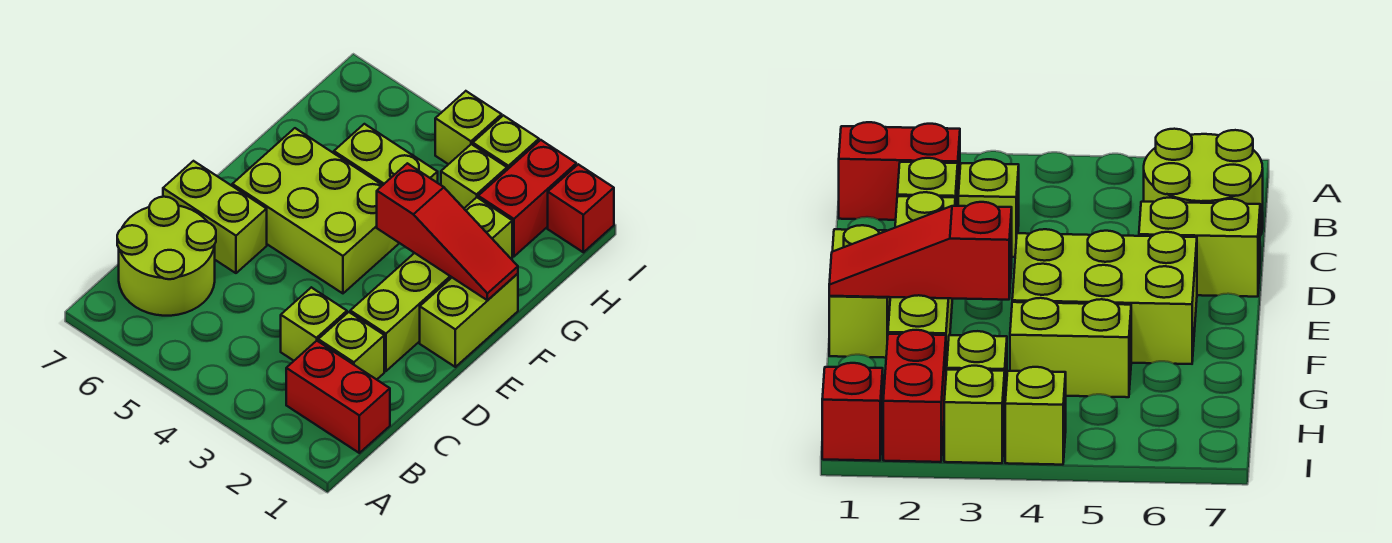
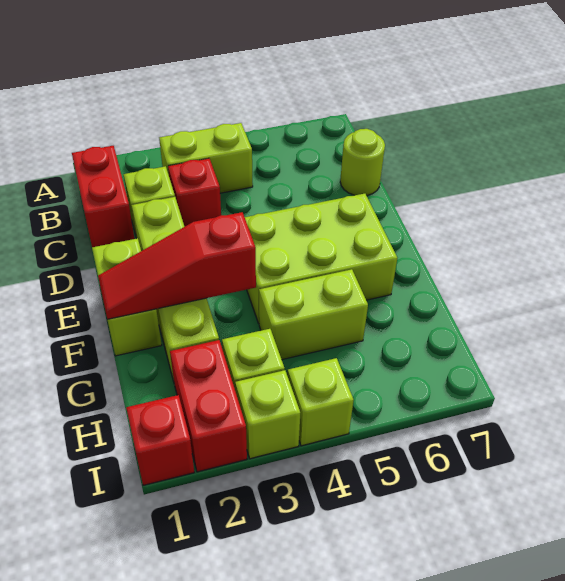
red 1x2 brick [286,341,390,453] -> red 1x2 brick turned to [72,146,135,247]
lime 2x2 round brick [117,197,216,316] -> lime 1x1 round brick [340,129,385,196]
lime 1x1 brick [281,287,347,361] -> red 1x1 brick [168,158,221,227]
lime 1x2 brick [163,161,267,273] -> lime 1x2 brick moved to [159,123,253,193]

